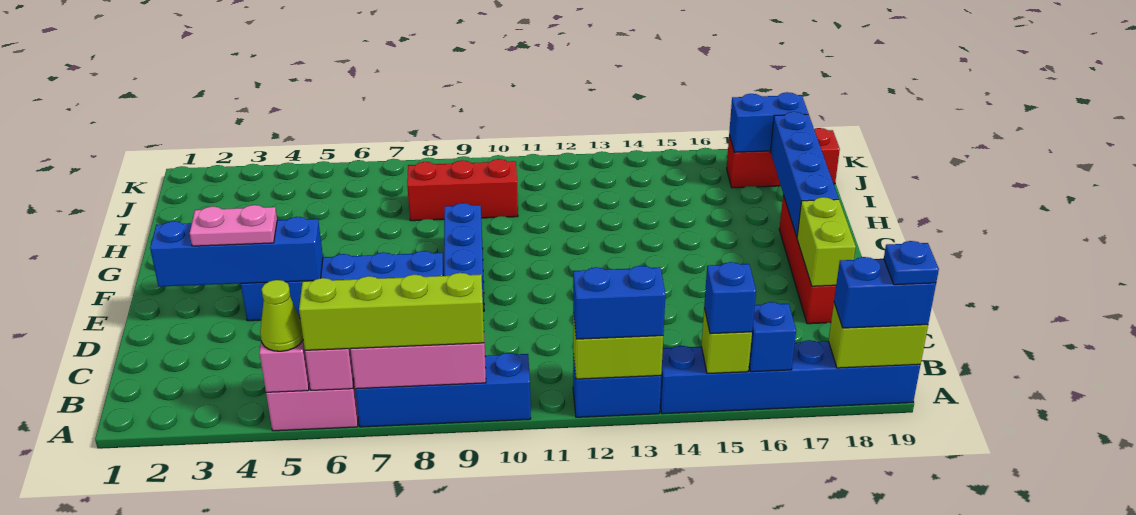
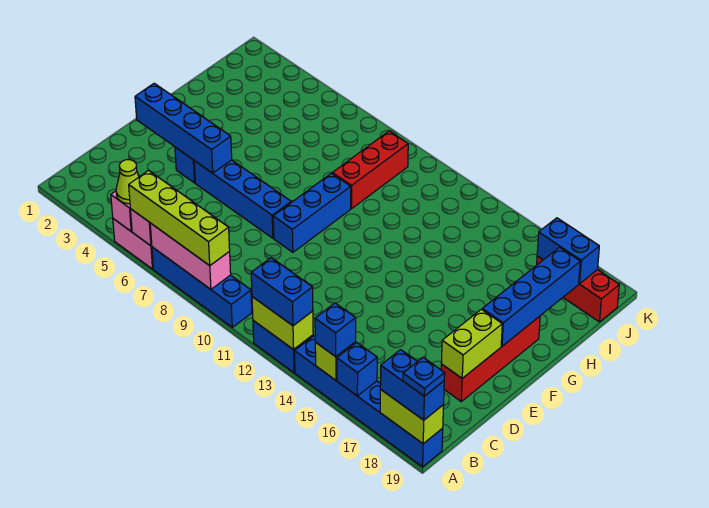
pink 1x2 plate [190,205,277,246] -> none
red 1x3 brick [407,159,518,221] -> red 1x3 brick turned to [332,131,408,209]

